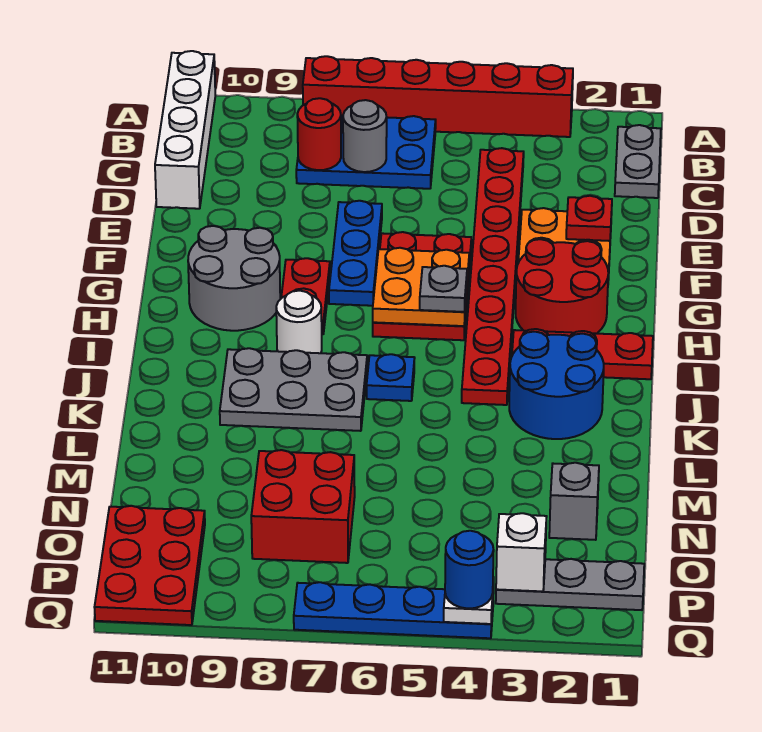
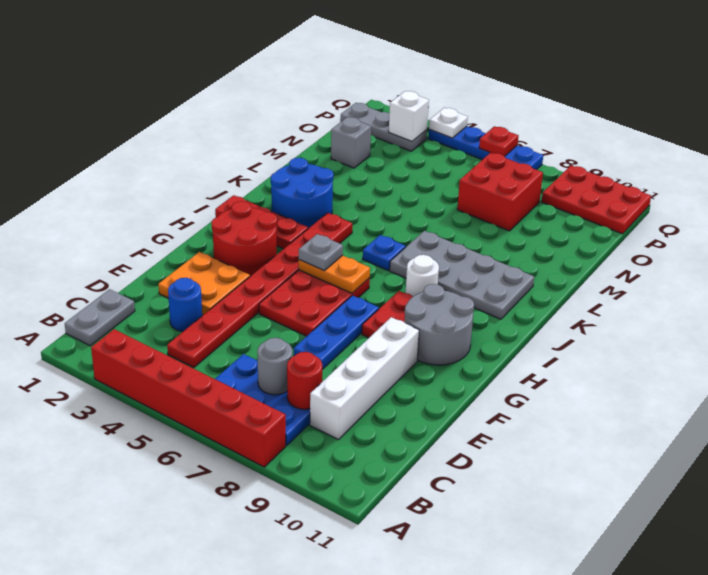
white 1x4 brick [155,51,215,209] -> white 1x4 brick moved to [310,317,419,440]
red 1x1 plate [566,196,612,241] -> red 1x1 plate moved to [479,126,518,156]
orange 2x2 plate [373,248,469,326] -> orange 1x2 plate [299,255,370,293]
grey 2x3 plate [220,348,367,431] -> grey 2x4 plate [390,231,534,319]
red 2x3 plate [94,506,205,625] -> red 2x3 plate turned to [542,166,651,234]
blue 1x1 round brick [445,531,494,609] -> blue 1x1 round brick moved to [168,278,202,332]

